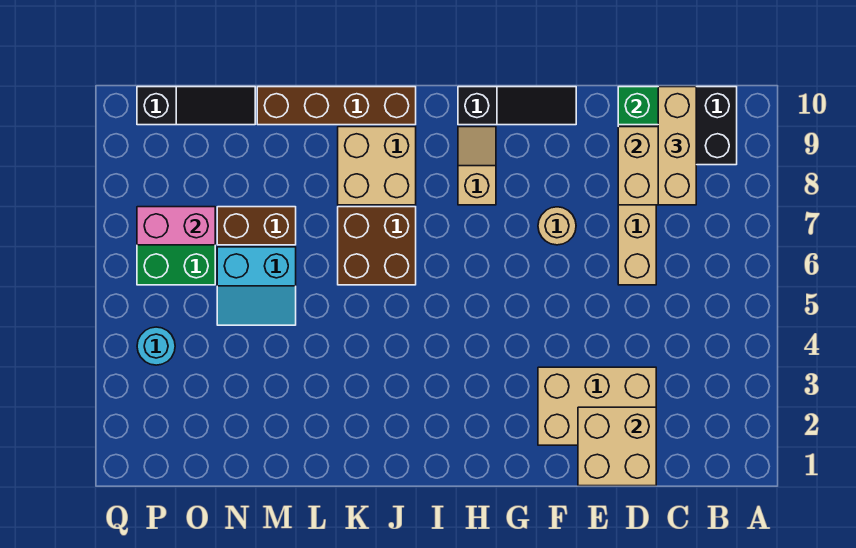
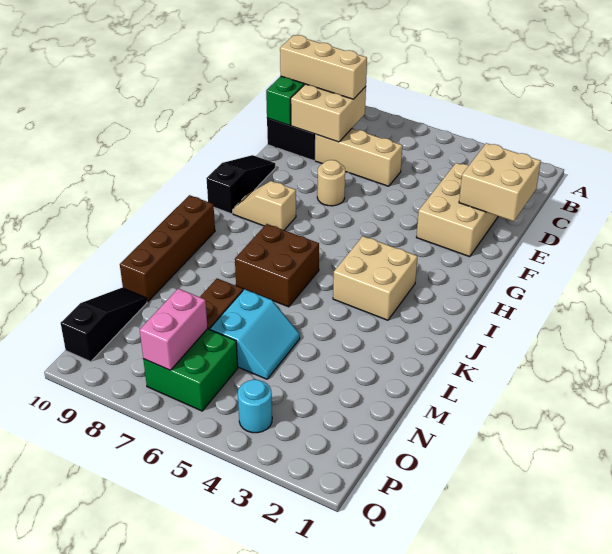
tan 2x2 brick [338,127,416,205] -> tan 2x2 brick moved to [333,236,418,320]

